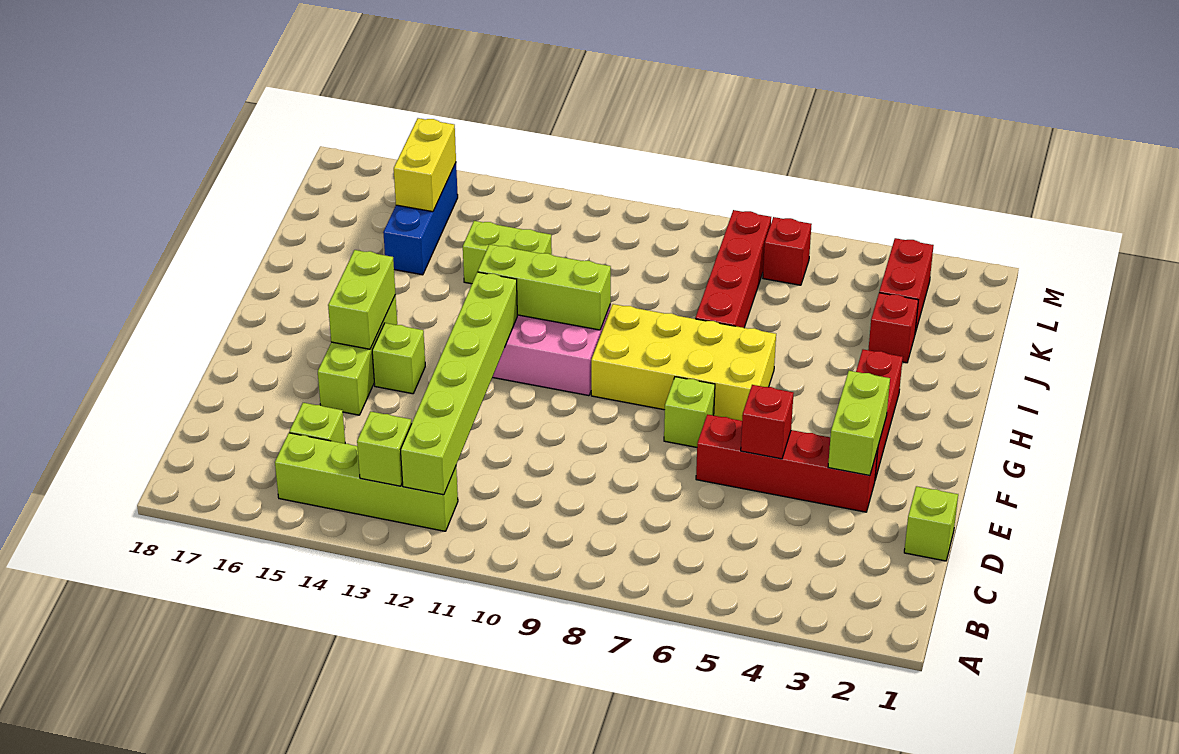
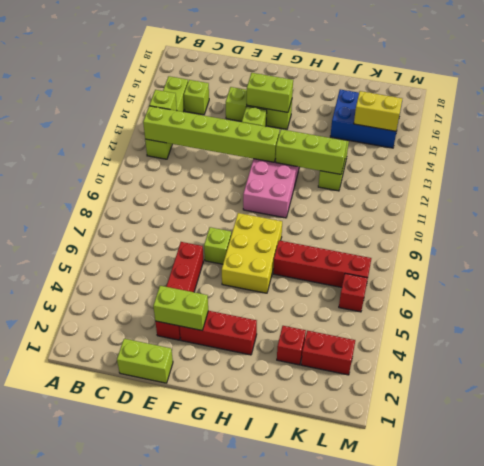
lime 1x1 brick [904,486,958,561] -> lime 1x2 brick [117,339,173,383]
red 1x1 brick [741,385,794,459] -> none
yellow 2x4 brick [591,304,776,421] -> yellow 2x3 brick [222,213,282,293]
lime 1x3 brick [478,244,611,330] -> lime 1x3 brick turned to [276,129,347,174]
blue 1x3 brick [383,163,458,275] -> blue 2x3 brick [330,89,397,148]

